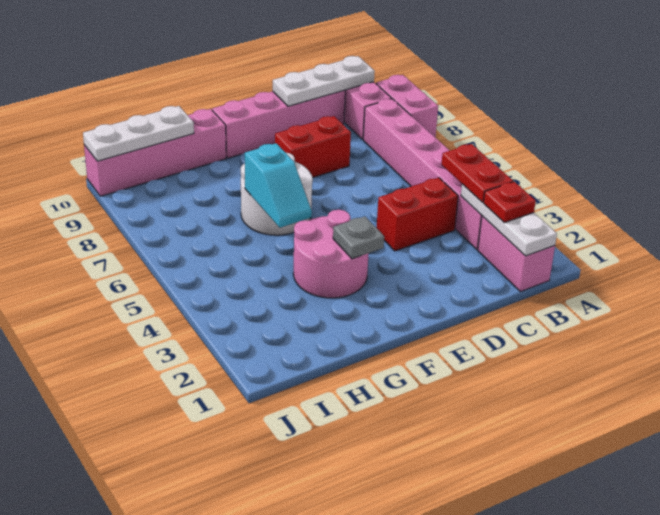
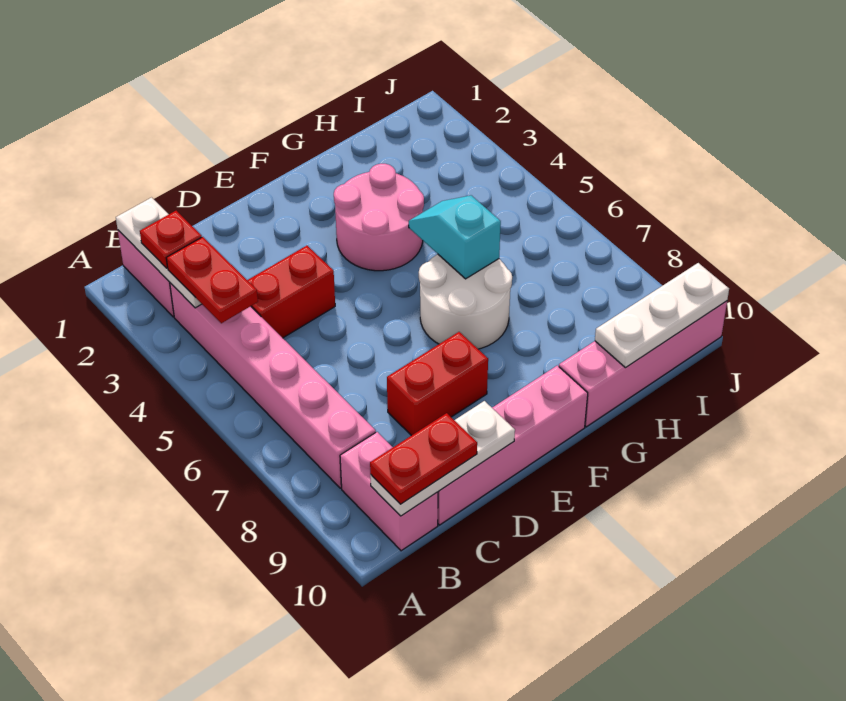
pink 1x2 brick [376,75,438,137] -> none
none -> red 1x2 plate [370,413,477,504]
grey 1x1 plate [333,216,384,259] -> none

